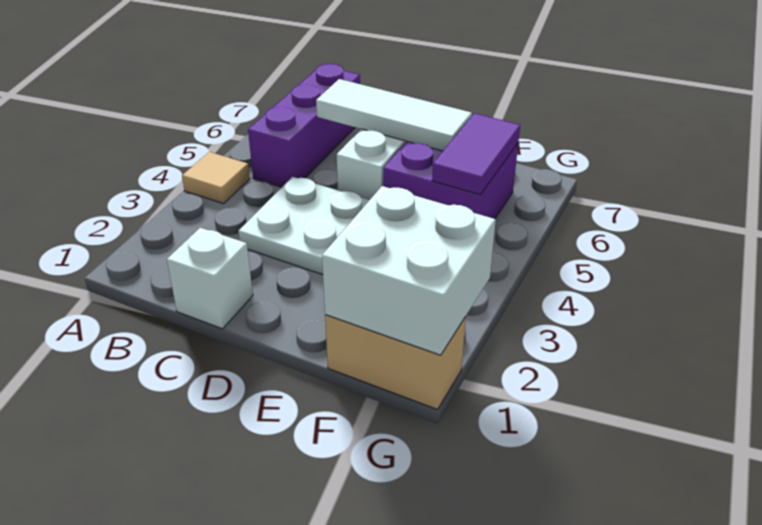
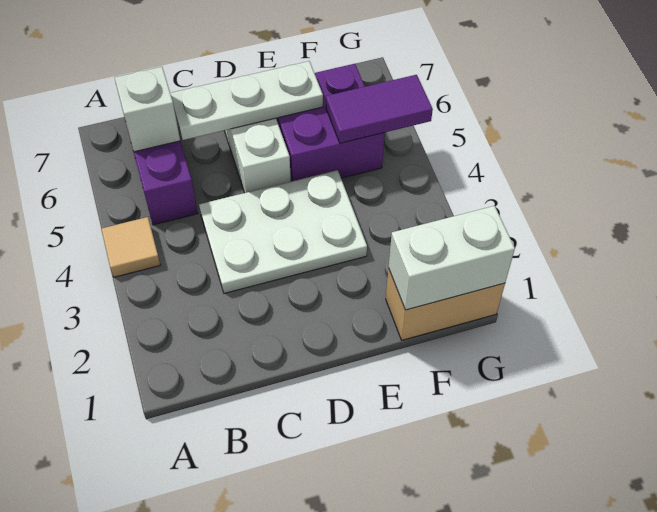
white 1x1 brick [167,228,253,329] -> white 1x1 brick moved to [115,67,180,152]
white 1x3 tile [316,79,472,151] -> white 1x3 plate [170,61,323,140]
white 2x2 brick [322,186,496,355] -> white 1x2 brick [389,206,515,310]
purple 1x2 tile [432,113,520,195] -> purple 1x2 tile turned to [326,75,433,143]

